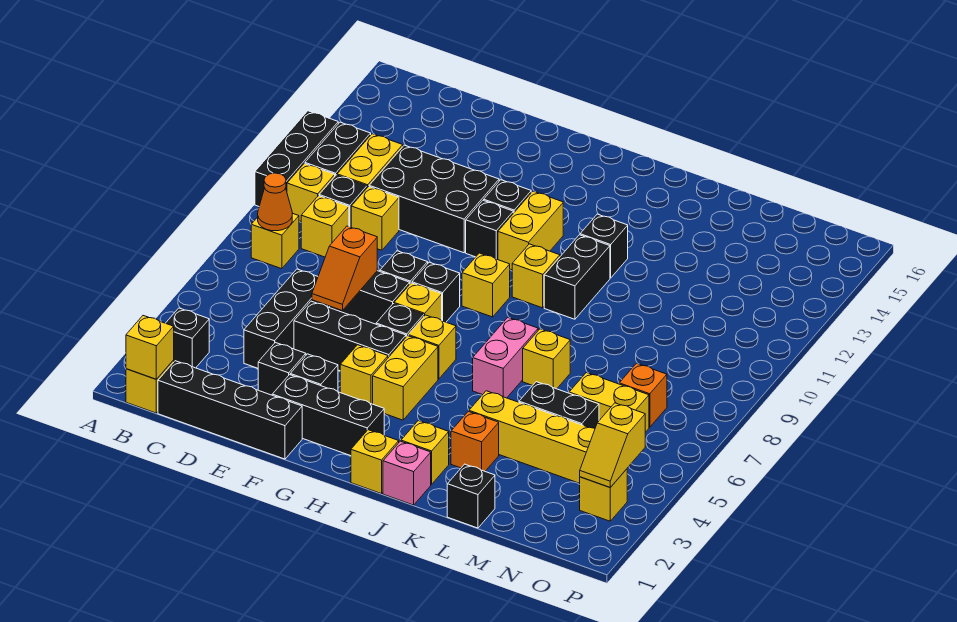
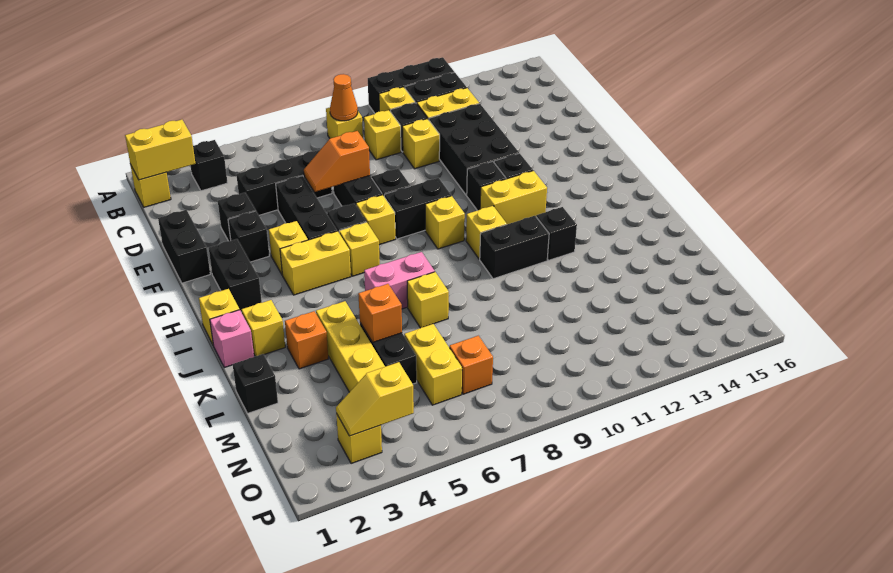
yellow 1x1 brick [126,316,174,379] -> yellow 1x2 brick [125,120,196,180]
black 1x4 brick [158,361,302,459] -> black 1x2 brick [158,210,210,283]
black 1x3 brick [272,375,384,456] -> black 1x2 brick [209,239,262,312]
black 1x1 brick [412,262,460,322] -> black 1x2 brick [384,178,451,239]
none -> orange 1x1 brick [358,284,402,342]

